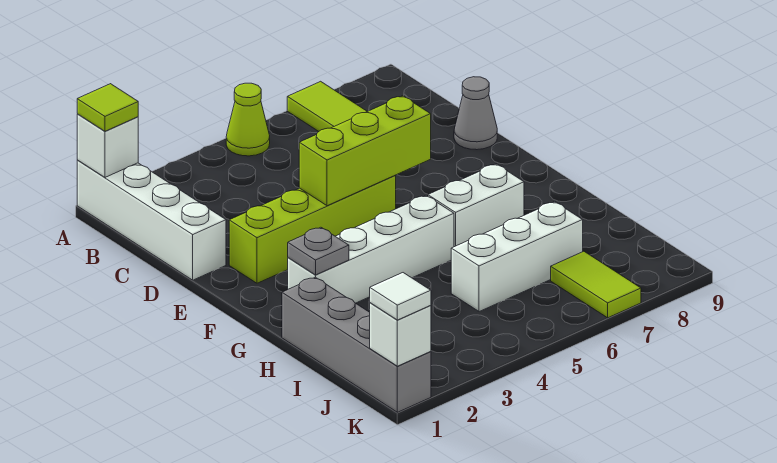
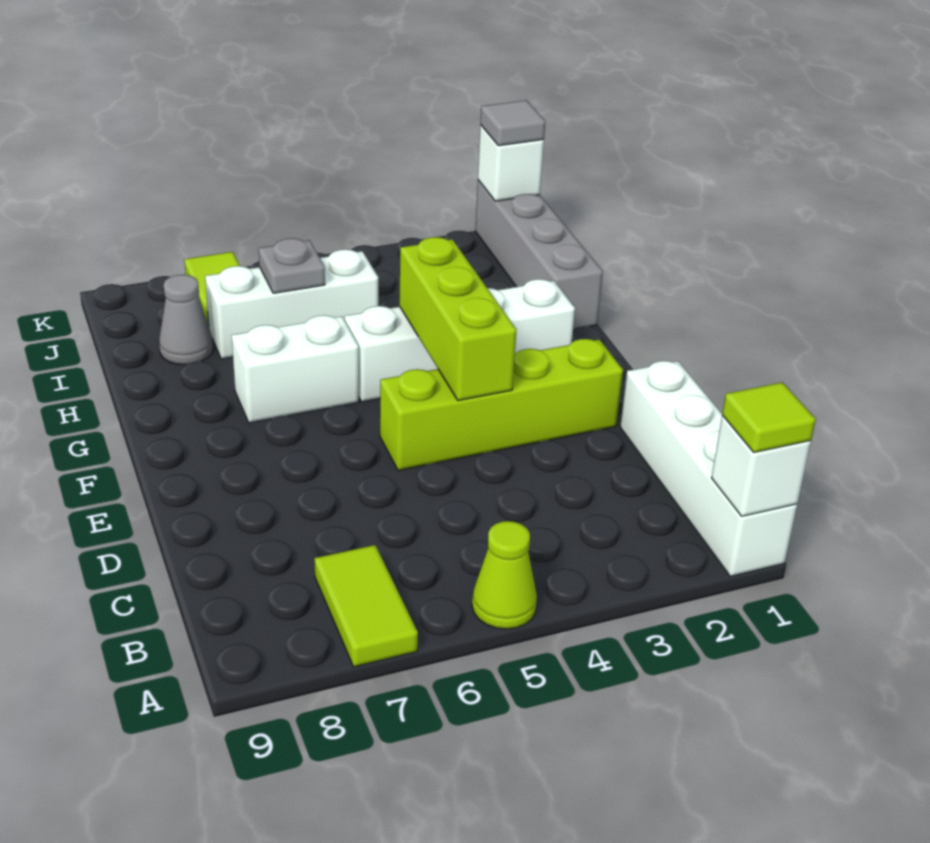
grey 1x1 cone [454,77,497,150] -> grey 1x1 cone moved to [159,275,213,365]
lime 1x3 brick [299,96,431,206] -> lime 1x3 brick turned to [399,237,516,401]
grey 1x1 plate [288,227,349,275] -> grey 1x1 plate moved to [259,238,325,293]
white 1x1 tile [370,273,431,320] -> grey 1x1 tile [480,100,545,146]

